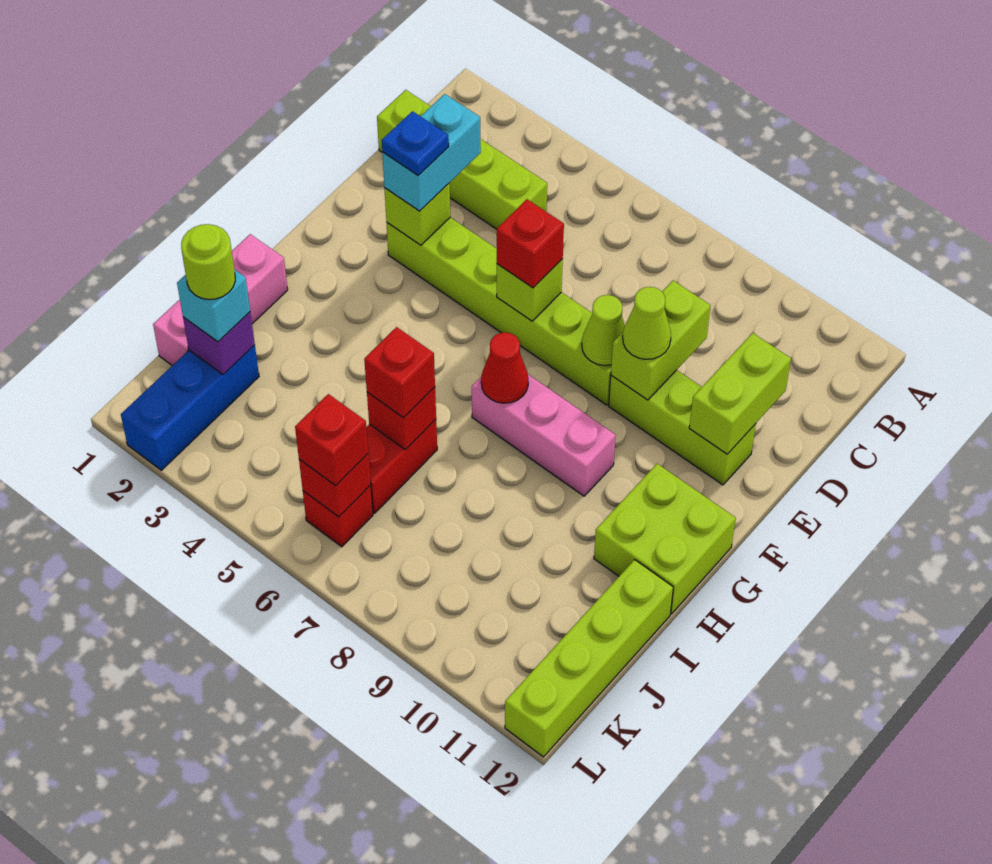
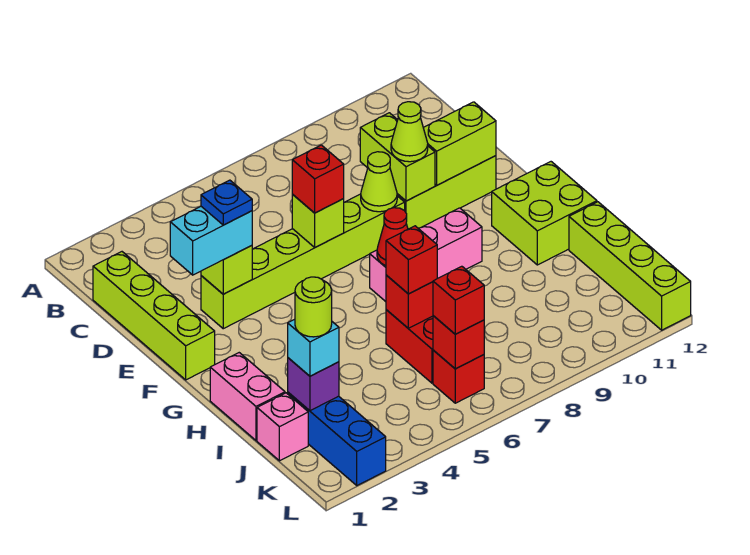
lime 1x4 brick [377,90,547,229] -> lime 1x4 brick turned to [93,252,215,380]
cyan 1x2 brick [382,94,481,211] -> cyan 1x2 brick turned to [170,207,252,275]
lime 1x2 brick [689,333,791,454] -> lime 1x2 brick turned to [423,102,496,185]

